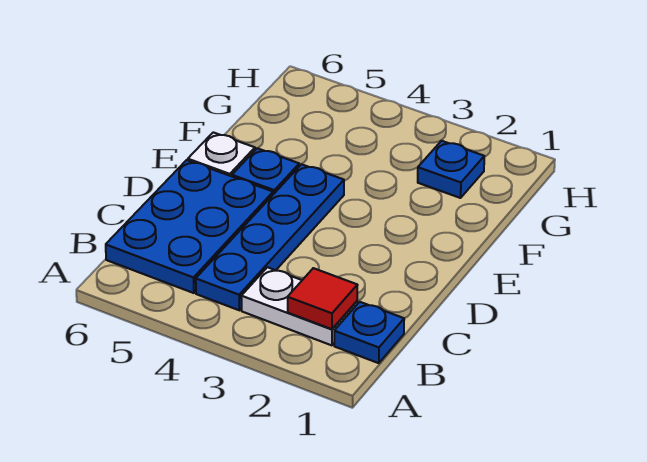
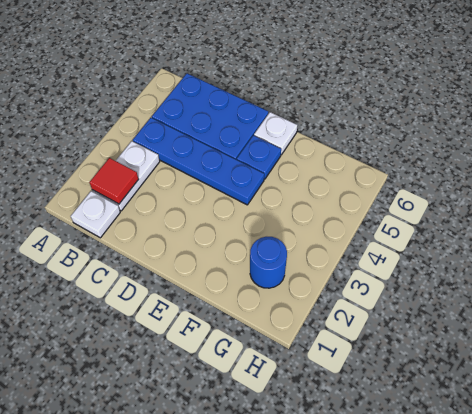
blue 1x1 plate [334,302,404,363] -> white 1x1 plate [71,191,120,238]
blue 1x1 plate [418,141,484,198] -> blue 1x1 round brick [250,237,287,288]

